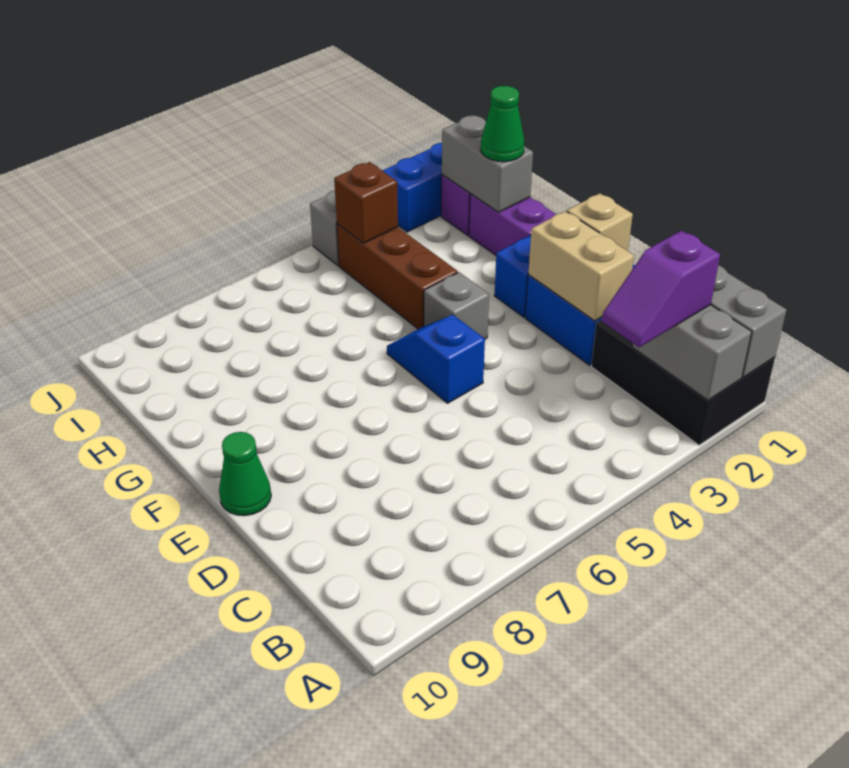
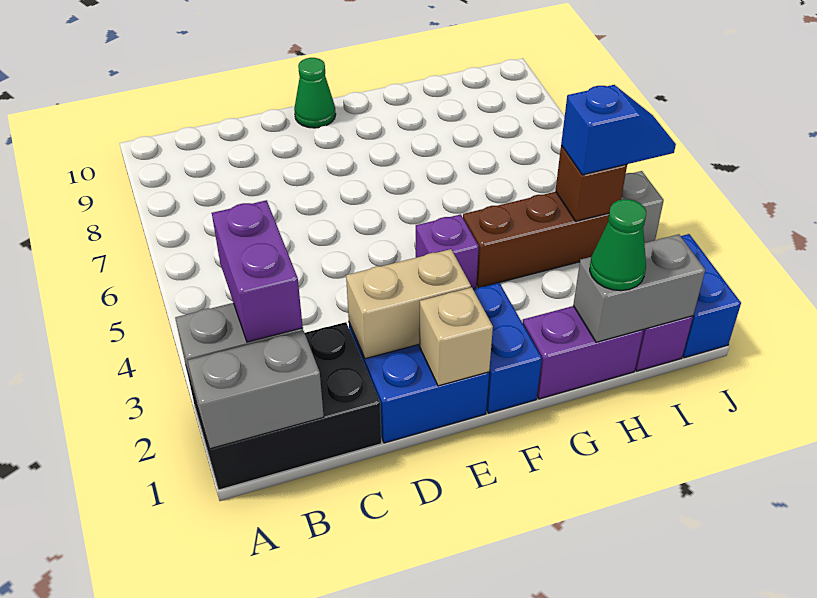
purple 1x2 slope [602,230,720,347] -> purple 1x2 brick [212,200,303,342]
blue 1x2 slope [387,315,485,403] -> blue 1x2 slope moved to [561,85,676,175]
grey 1x1 brick [424,272,489,339] -> purple 1x1 brick [416,214,479,289]

